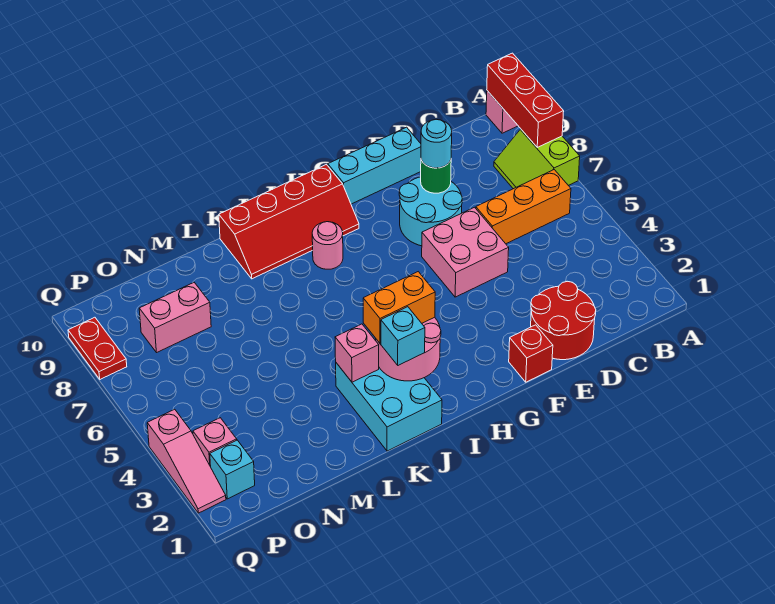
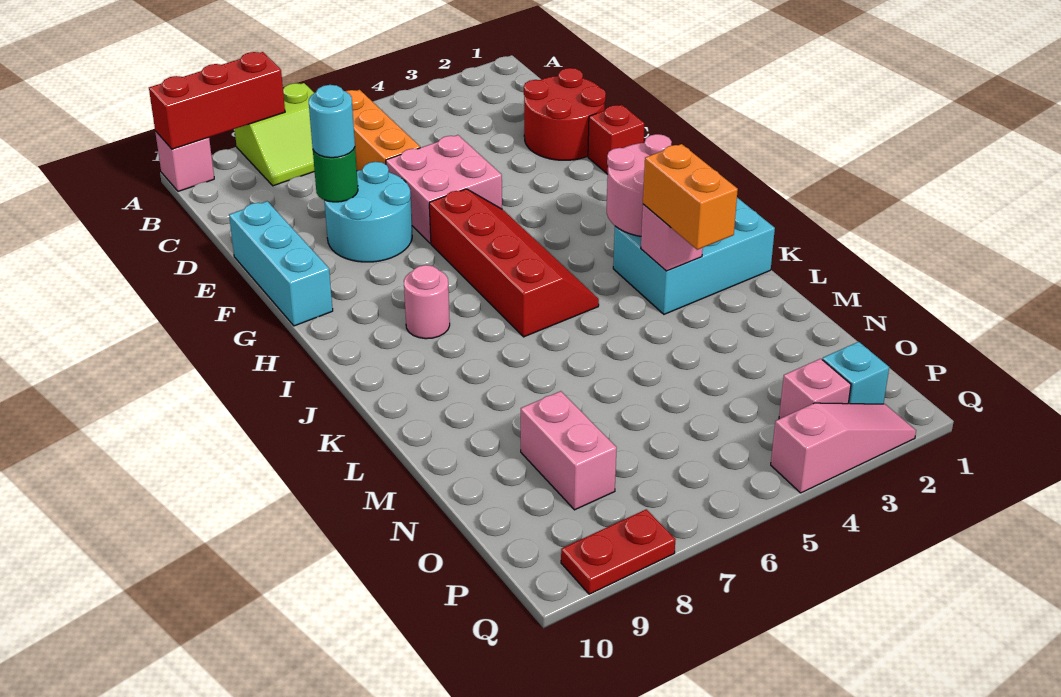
red 2x4 slope [219,165,359,279] -> red 2x4 slope moved to [429,189,599,337]
orange 1x2 brick [363,272,435,344] -> orange 1x2 brick moved to [643,144,738,250]
cyan 1x1 brick [381,307,425,365] -> none

